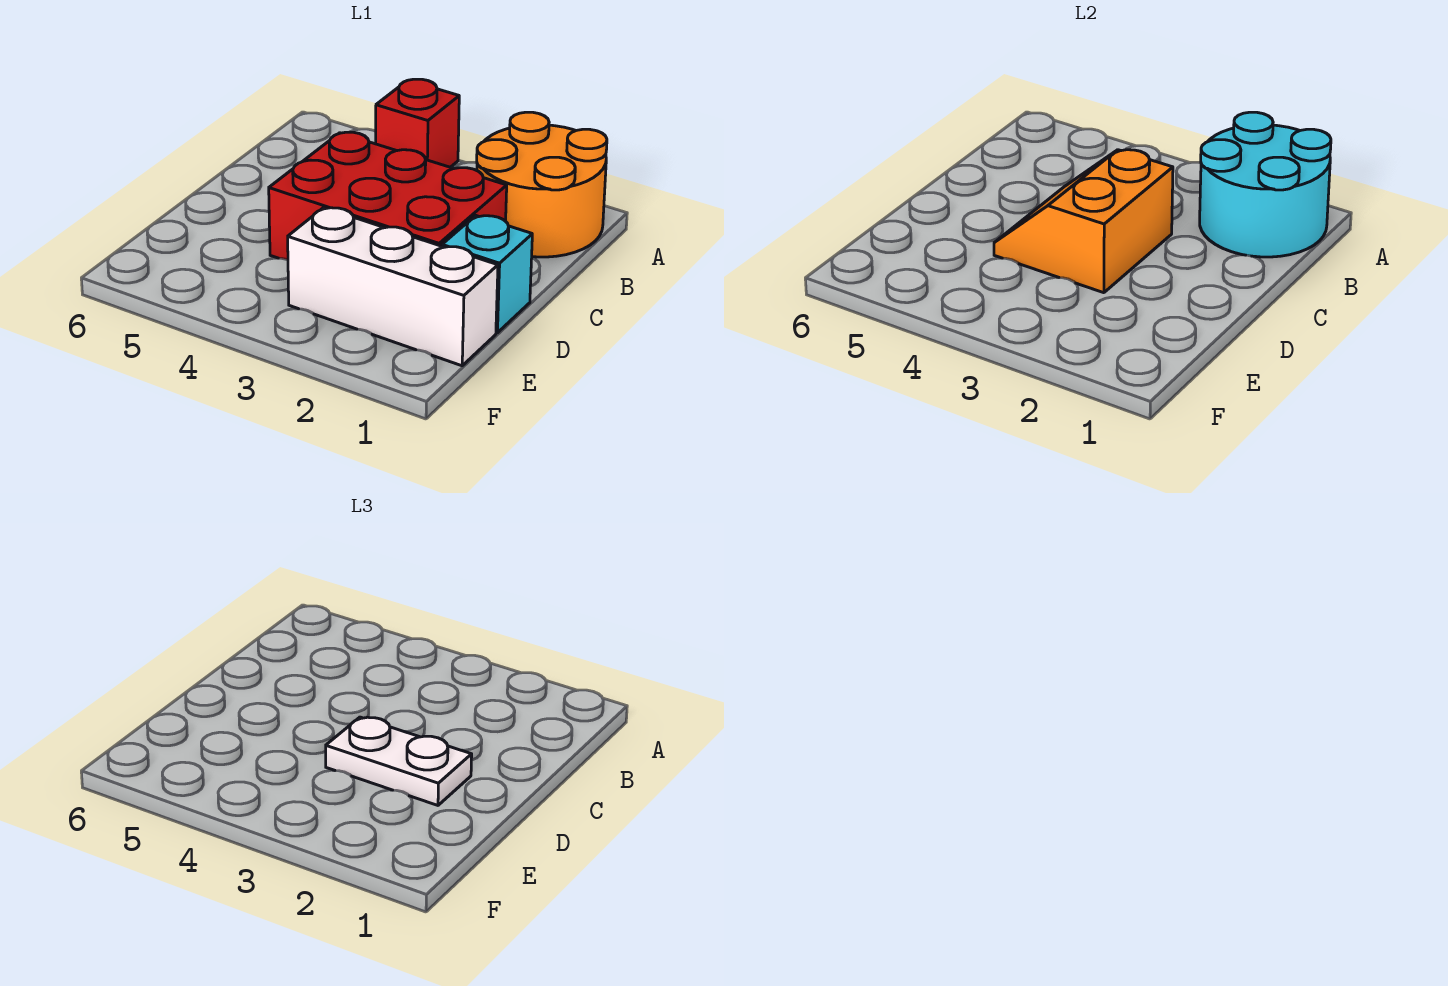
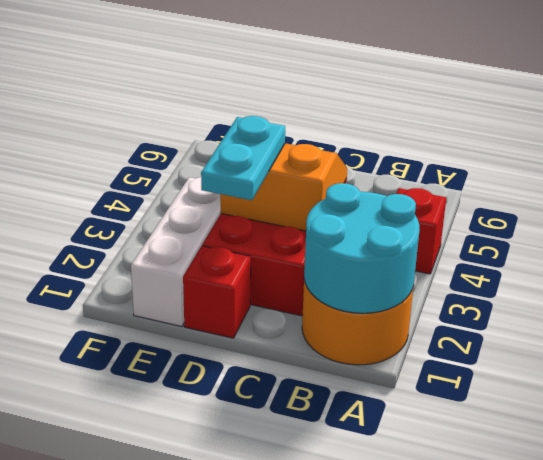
cyan 1x1 brick [442,215,532,333] -> red 1x1 brick [183,246,251,338]
white 1x2 plate [326,717,472,805] -> cyan 1x2 plate [201,116,285,200]

